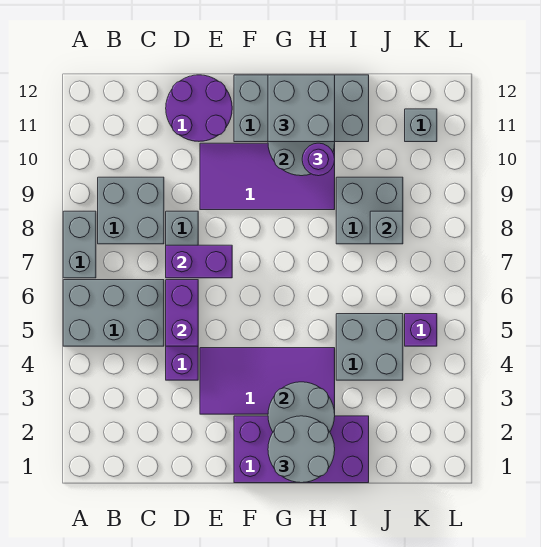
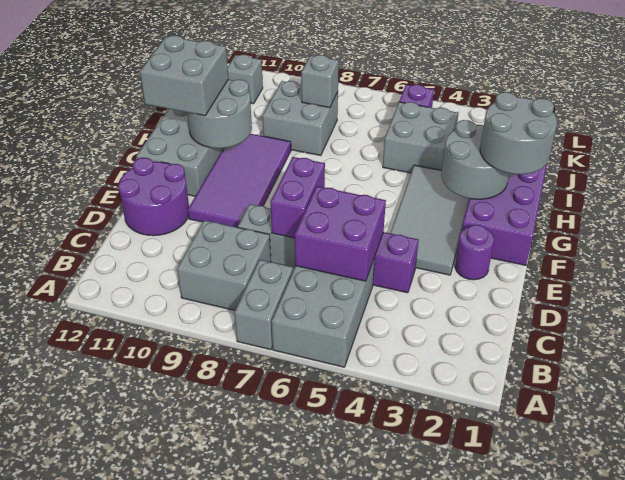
grey 1x2 brick [63,211,96,278] -> grey 1x2 brick turned to [234,260,293,350]
purple 1x2 brick [166,280,198,346] -> purple 2x2 brick [295,186,386,281]
purple 2x4 tile [200,348,335,414] -> grey 2x4 tile [390,165,469,275]
purple 1x1 round brick [302,143,335,176] -> purple 1x1 round brick moved to [455,225,494,280]

